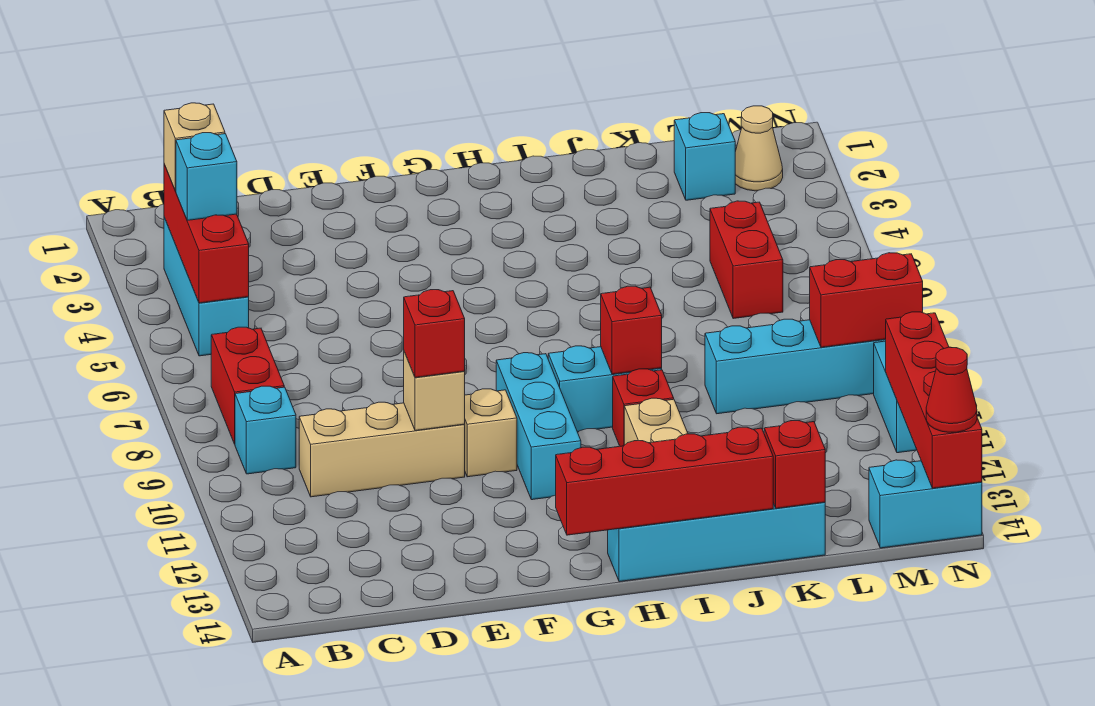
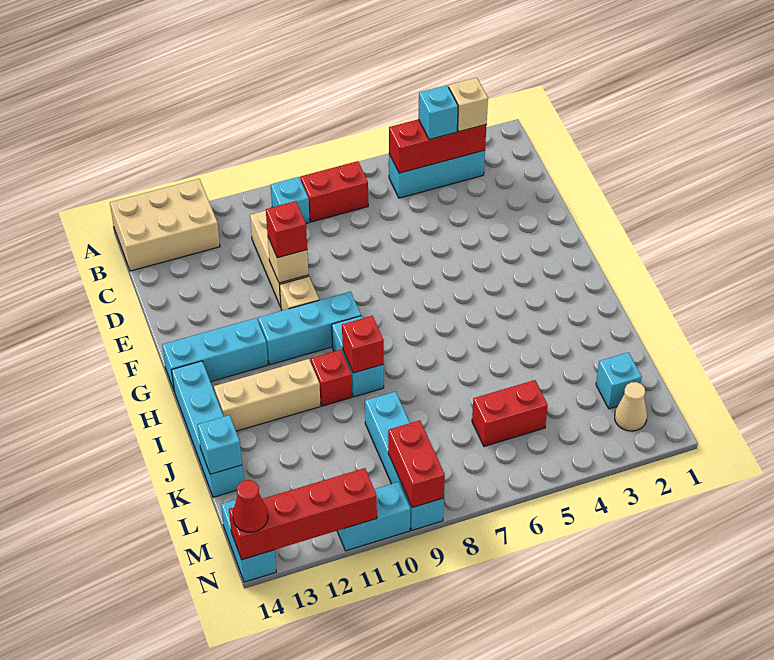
none -> tan 2x3 brick [110,179,220,271]
none -> cyan 1x3 brick [162,318,268,390]
red 1x4 brick [556,427,773,535] -> none
red 1x1 brick [764,421,825,508] -> cyan 1x1 brick [198,415,242,474]

